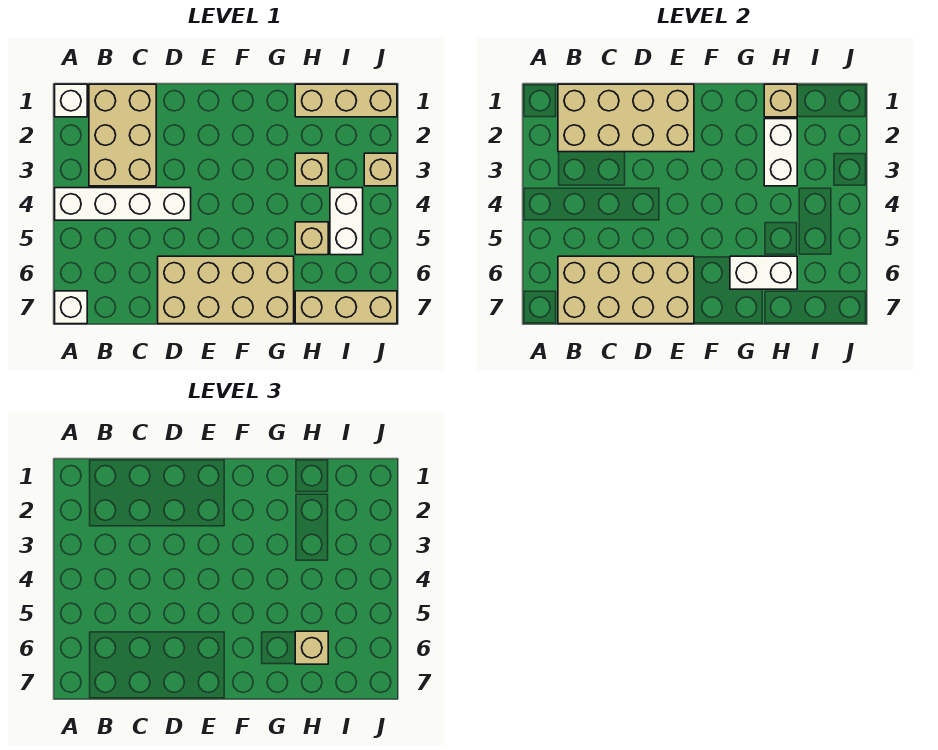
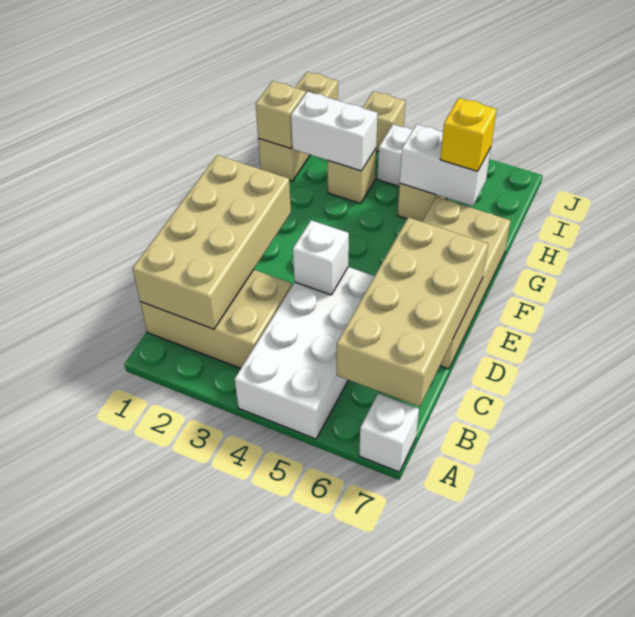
white 1x1 brick [55,84,87,117] -> white 1x1 brick moved to [293,220,349,295]
white 1x4 brick [55,188,191,220] -> white 2x4 brick [235,267,375,439]
white 1x2 brick [730,256,797,289] -> white 1x2 brick turned to [400,124,491,206]
tan 1x1 brick [295,631,328,664] -> yellow 1x1 brick [440,98,497,171]
tan 1x3 brick [295,291,397,324] -> none

